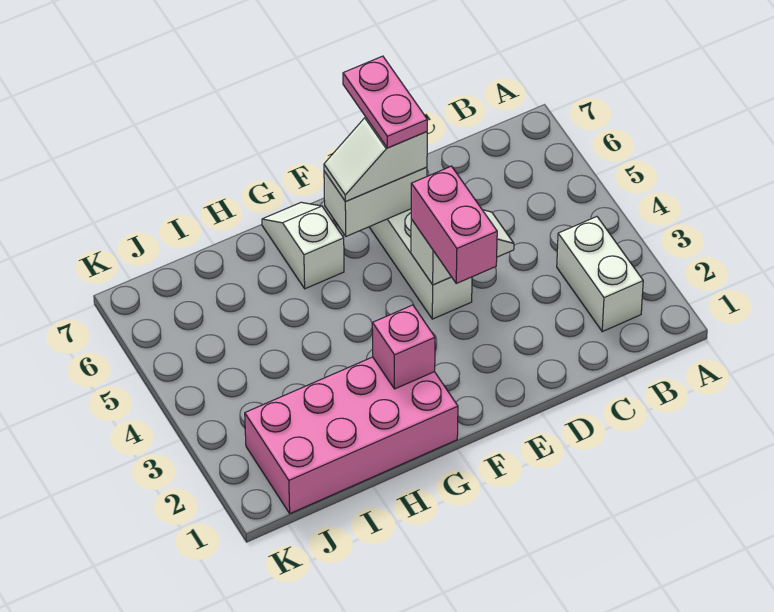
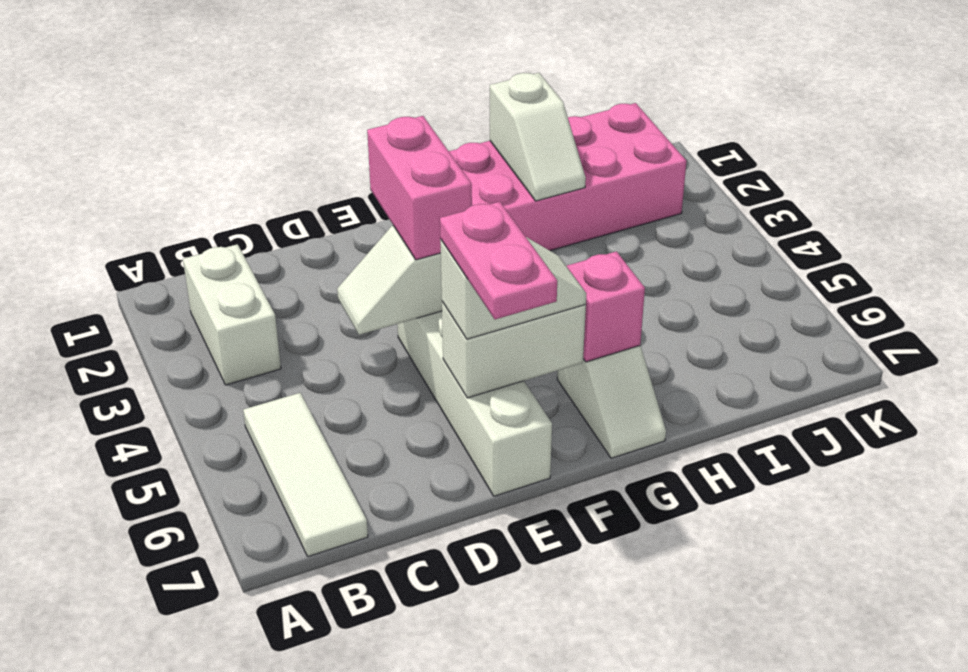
none -> white 1x3 tile [243,393,368,557]
pink 1x1 brick [372,305,435,389] -> pink 1x1 brick moved to [567,251,645,362]
none -> white 1x2 slope [490,73,586,201]

